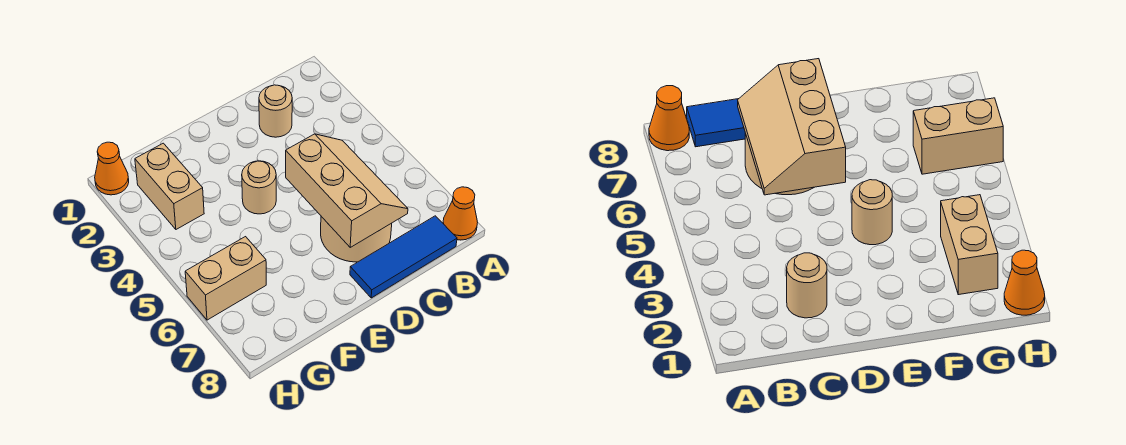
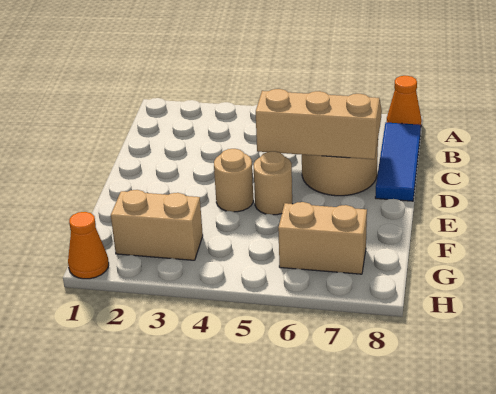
tan 1x1 round brick [259,85,292,137] -> tan 1x1 round brick moved to [254,151,292,215]
tan 1x2 brick [185,237,266,320] -> tan 1x2 brick turned to [278,202,367,274]

